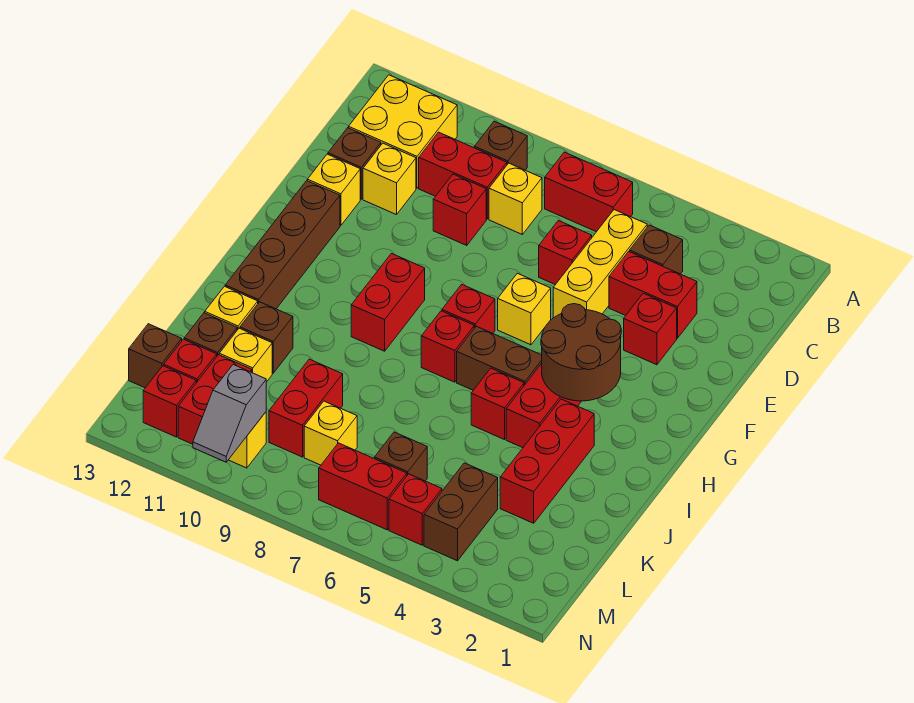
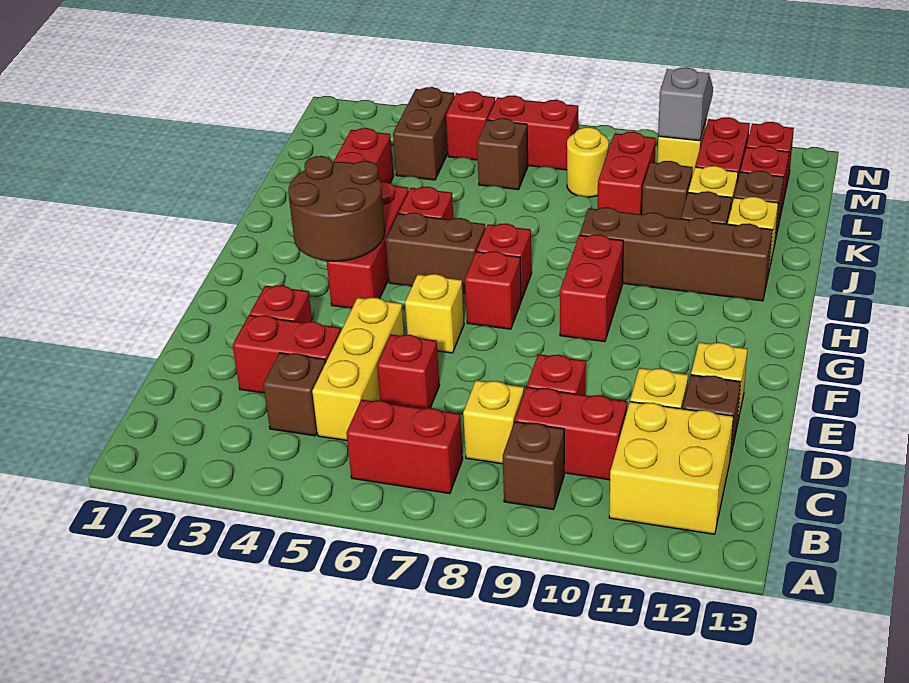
brown 1x4 brick [225,181,340,309] -> brown 1x4 brick turned to [580,207,773,301]
yellow 1x1 brick [304,401,357,465] -> yellow 1x1 round brick [567,127,609,197]
brown 1x1 brick [129,324,182,388] -> brown 1x1 brick moved to [642,161,693,219]

